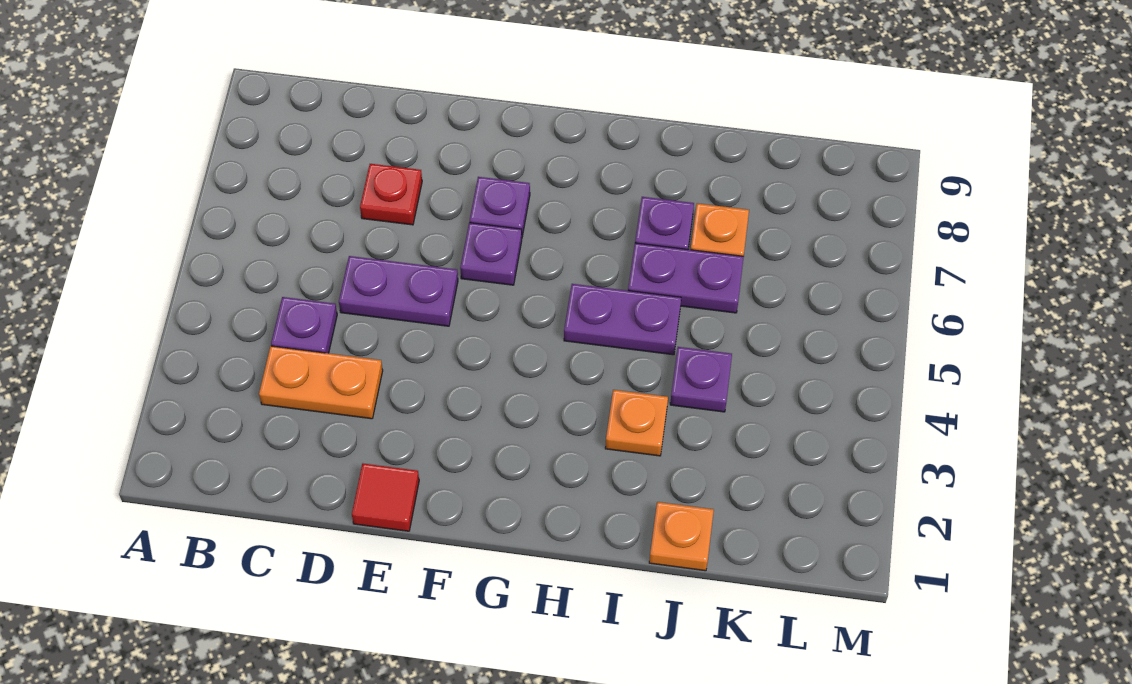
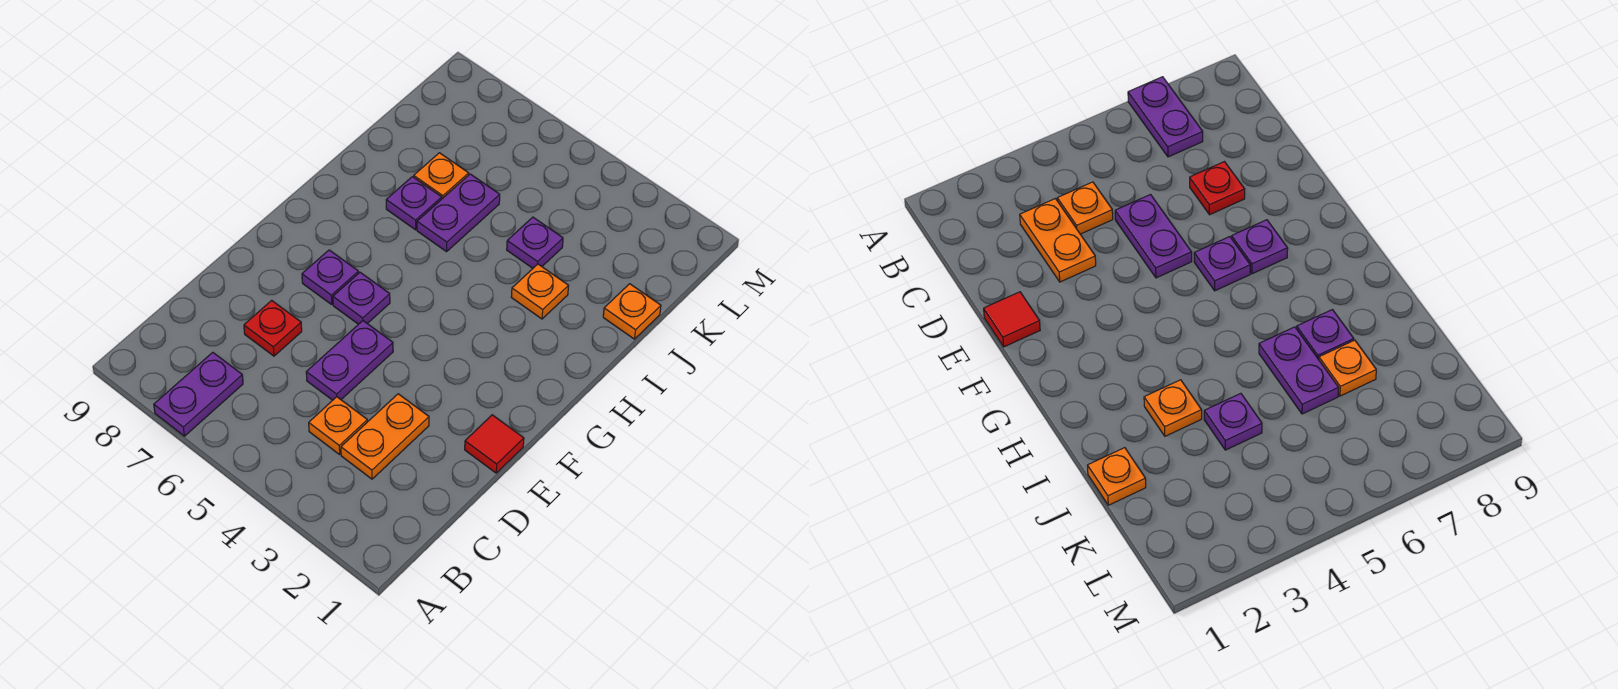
purple 1x1 plate [271,297,337,353] -> orange 1x1 plate [309,397,367,454]
purple 1x2 plate [564,284,681,355] -> purple 1x2 plate moved to [154,352,243,436]

